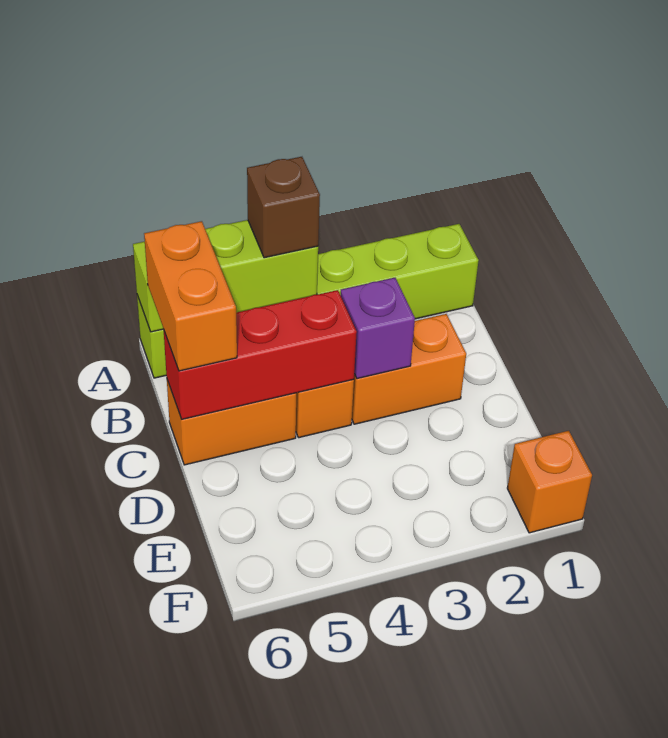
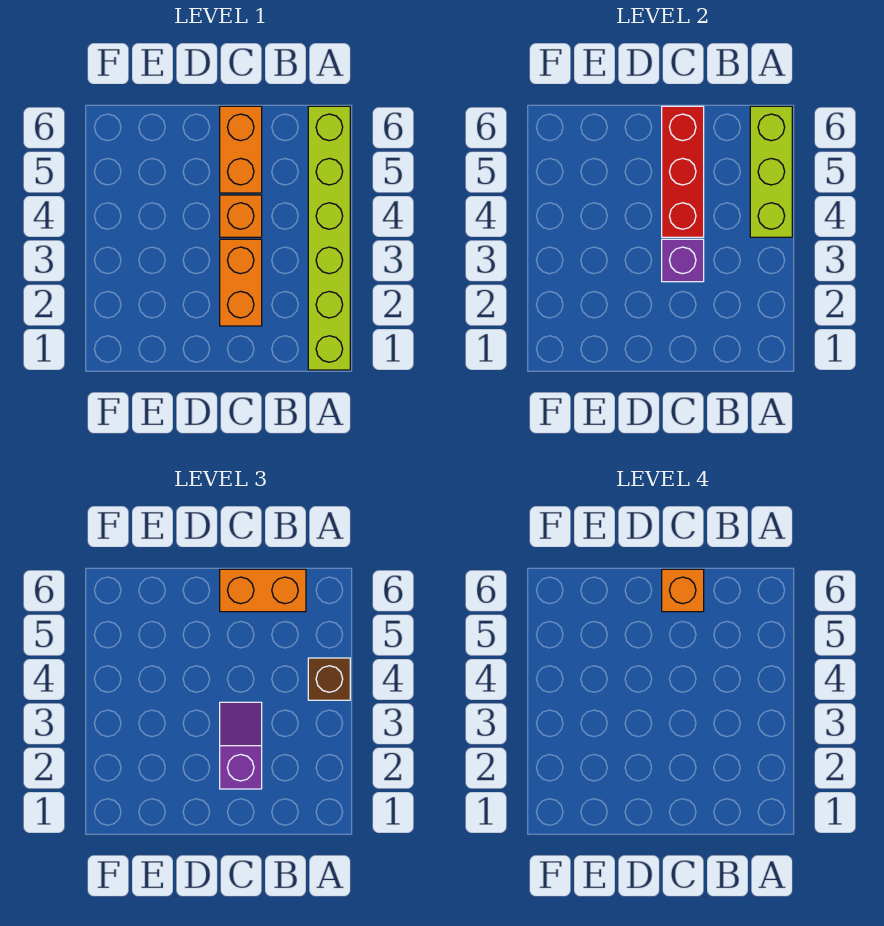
none -> purple 1x2 slope [220,702,262,789]
orange 1x1 brick [507,431,592,533] -> orange 1x1 brick moved to [662,569,704,612]

